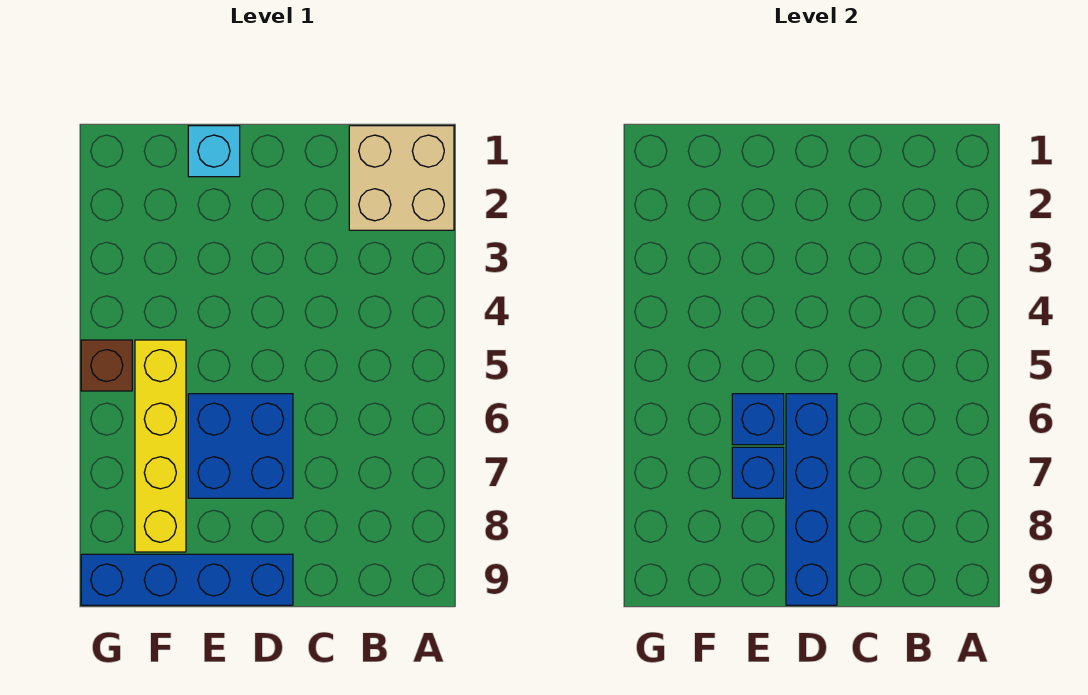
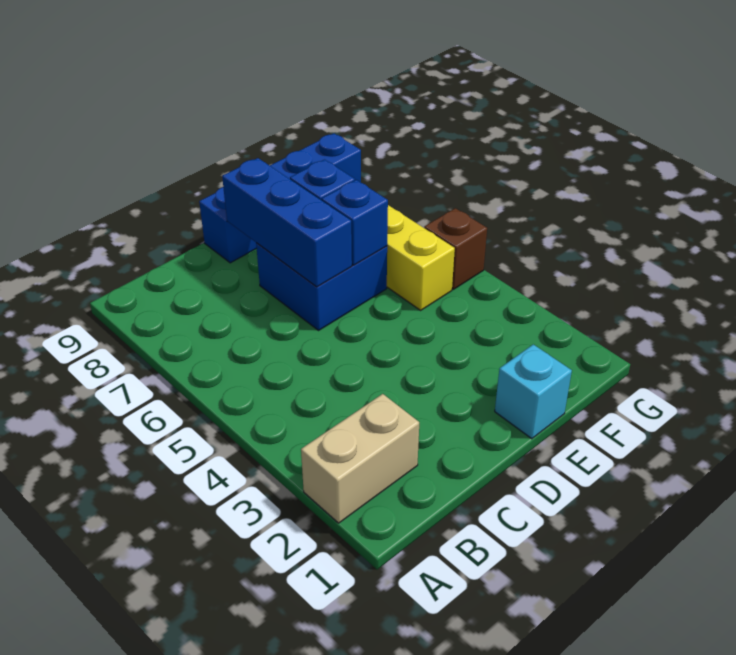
tan 2x2 brick [349,126,454,230] -> tan 1x2 brick [301,394,419,523]
blue 1x4 brick [786,394,837,605] -> blue 1x3 brick [222,158,352,287]

